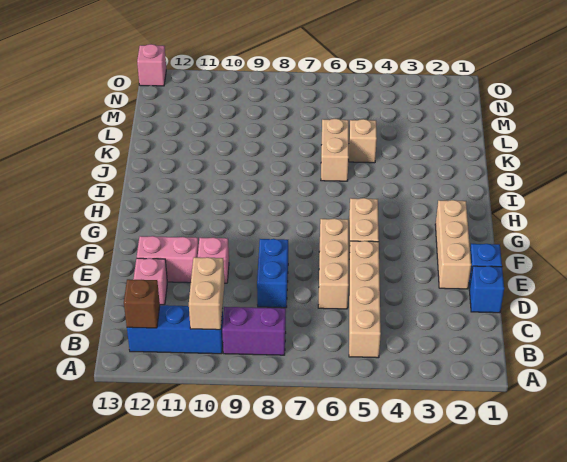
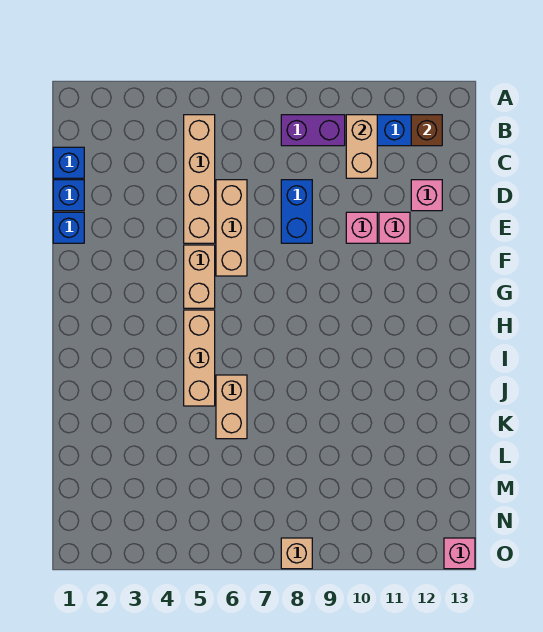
none -> blue 1x1 brick [53,147,84,178]
tan 1x3 brick [435,200,471,289] -> tan 1x3 brick moved to [184,310,215,406]
pink 1x2 brick [137,236,199,283] -> pink 1x1 brick [379,212,410,243]
tan 1x1 brick [349,119,377,163] -> tan 1x1 brick moved to [281,538,312,569]

